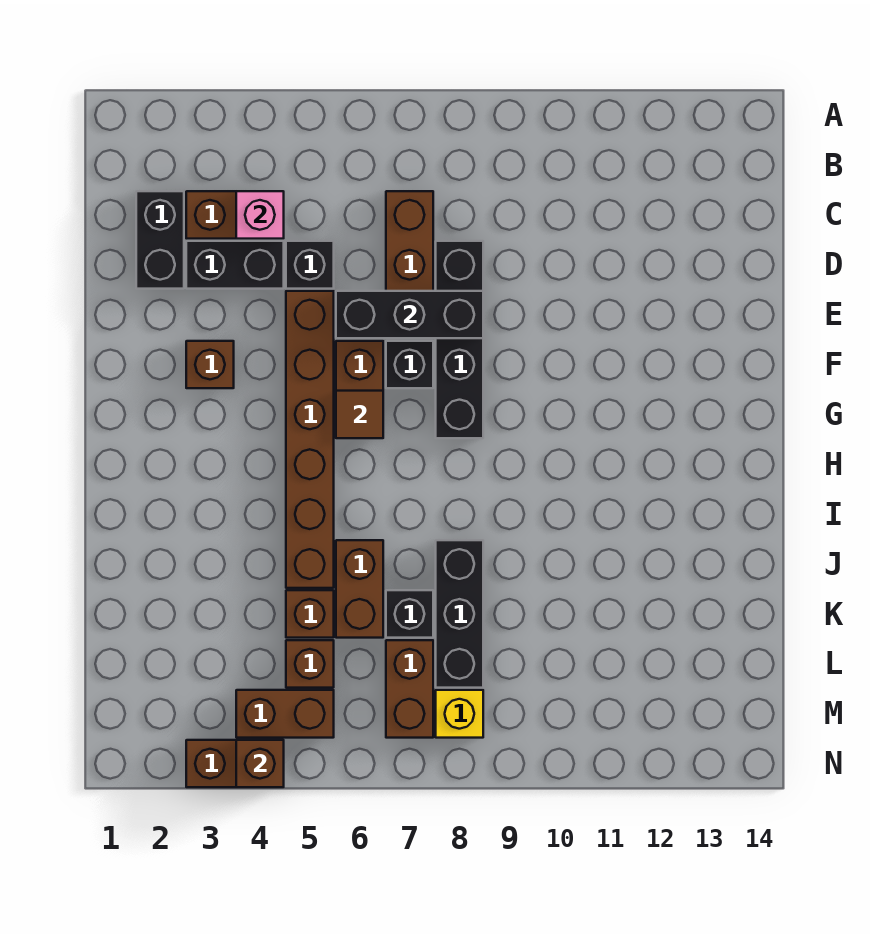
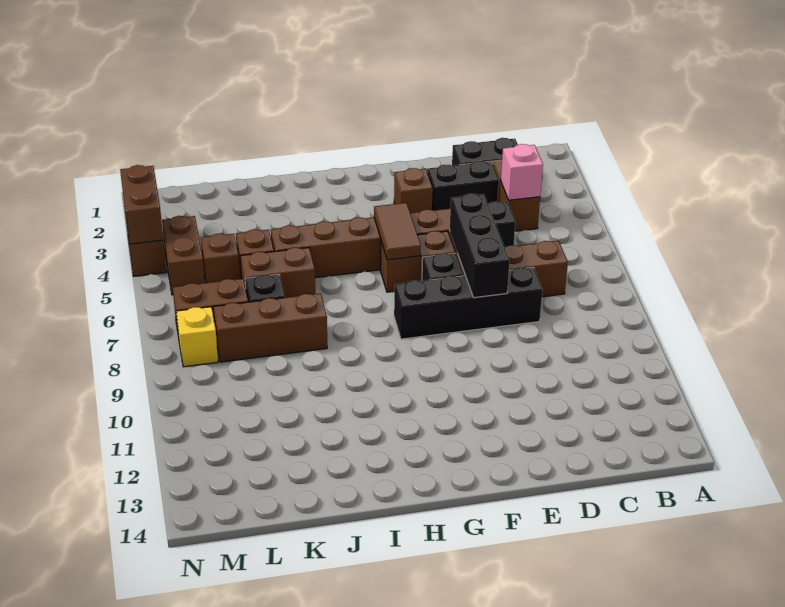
black 1x2 brick [186,241,284,289] -> black 1x2 brick turned to [427,161,499,210]
brown 1x1 tile [336,391,383,438] -> brown 1x2 tile [374,203,421,260]
black 1x3 brick [436,540,483,688] -> brown 1x3 brick [213,293,327,362]
brown 1x1 brick [236,740,284,787] -> brown 1x2 brick [120,165,163,244]

